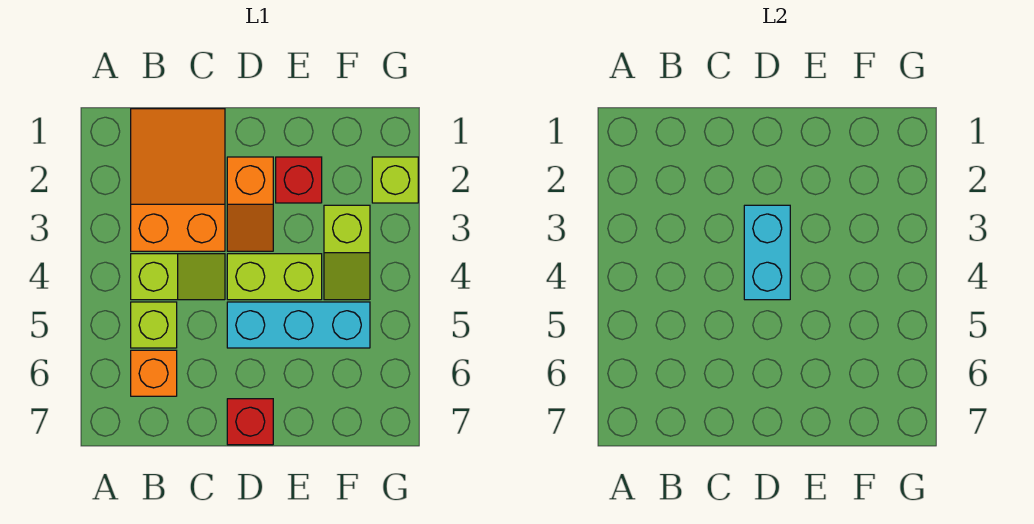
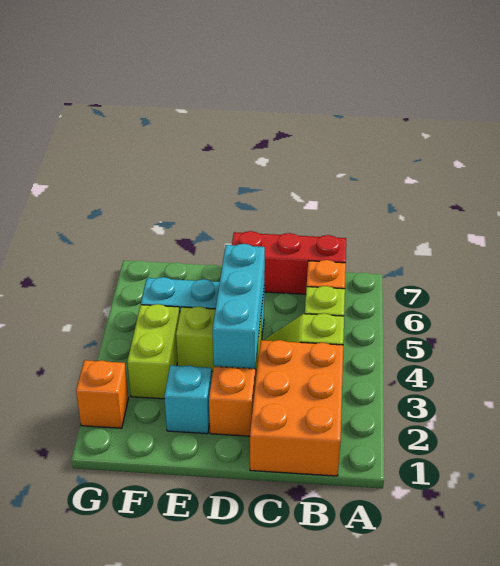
orange 2x3 slope [131,109,225,251] -> orange 2x3 brick [250,340,343,476]
cyan 1x2 brick [744,205,790,300] -> cyan 1x3 brick [213,244,265,368]
red 1x1 brick [227,399,273,445] -> red 1x3 brick [232,231,346,294]
red 1x1 brick [276,157,322,203] -> cyan 1x1 brick [164,365,212,434]
lime 1x2 slope [324,205,370,300] -> lime 1x2 brick [127,304,180,399]
lime 1x1 brick [372,157,418,203] -> orange 1x1 brick [76,360,129,428]

